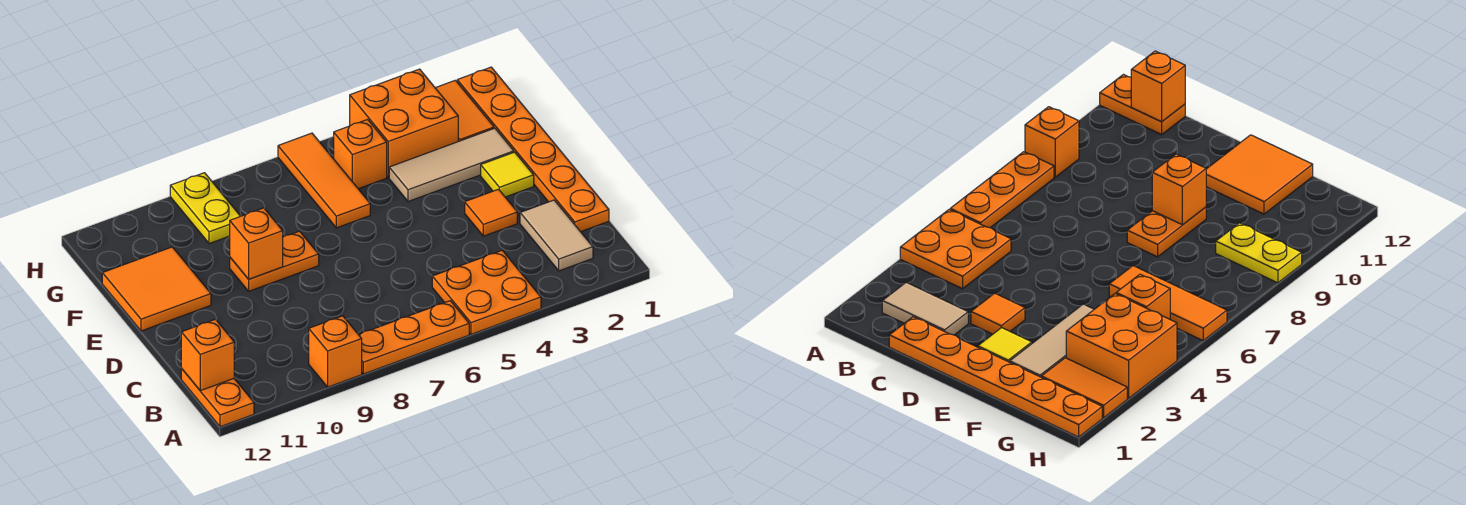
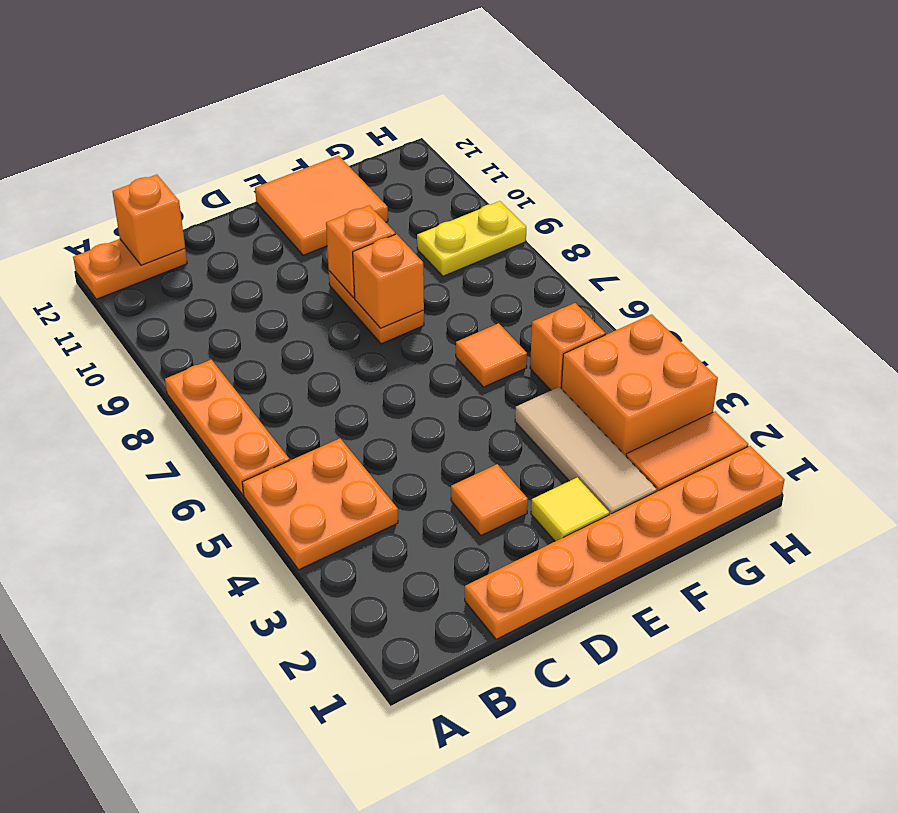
orange 1x1 brick [309,316,362,387] -> orange 1x1 brick moved to [353,234,424,328]
tan 1x2 tile [520,200,593,271] -> none
orange 1x3 tile [278,133,370,228] -> orange 1x1 tile [456,323,527,387]

